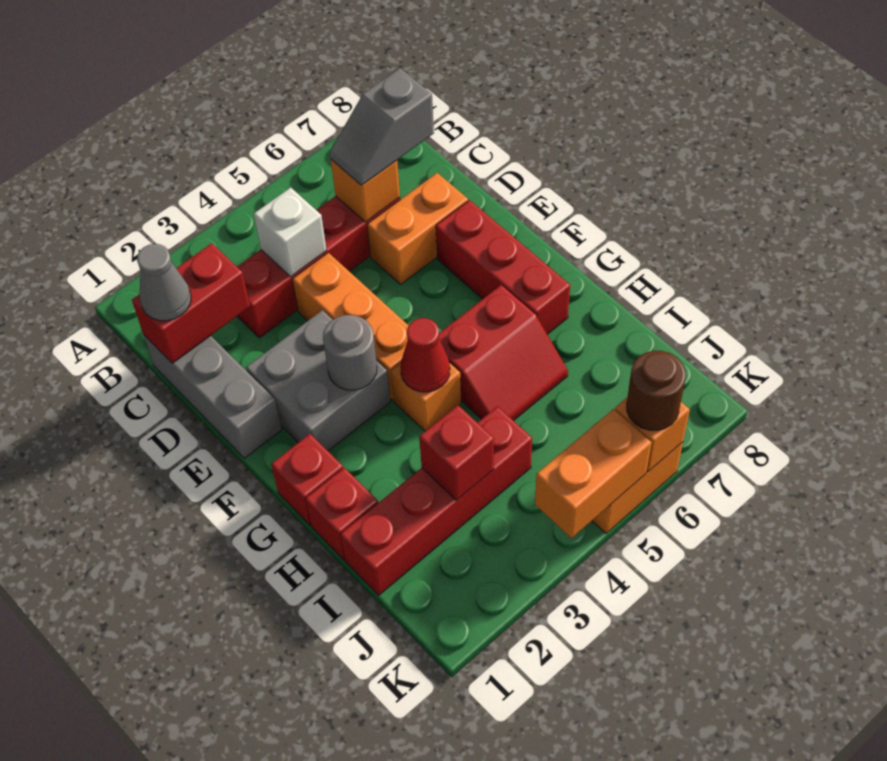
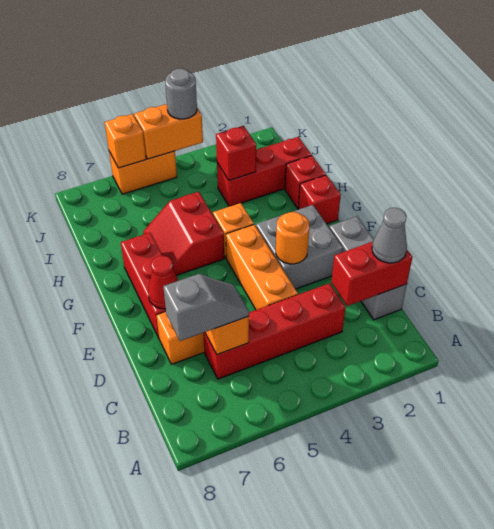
white 1x1 brick [254,188,327,277] -> none
none -> orange 1x1 round brick [276,212,309,264]
grey 1x1 round brick [323,315,377,390] -> grey 1x1 round brick moved to [165,68,197,119]
red 1x1 cone [401,318,450,392] -> red 1x1 cone moved to [148,256,178,309]
red 2x2 slope [439,285,568,421] -> red 2x2 slope turned to [143,192,224,275]
red 1x4 brick [340,406,532,595] -> red 1x3 brick [217,137,312,206]
brown 1x1 round brick [627,351,686,430] -> none

